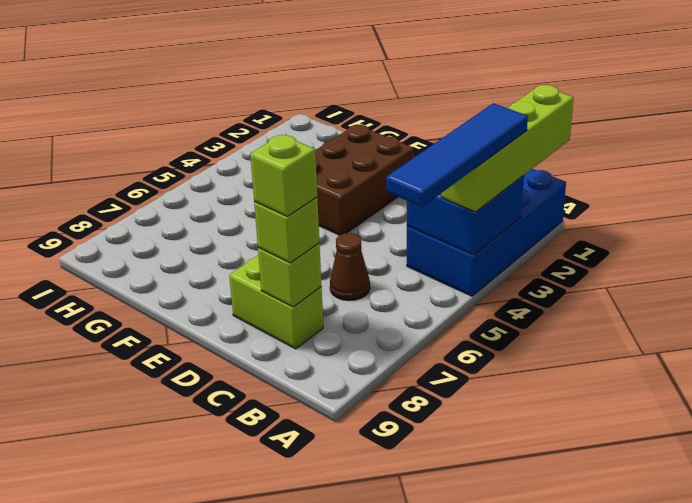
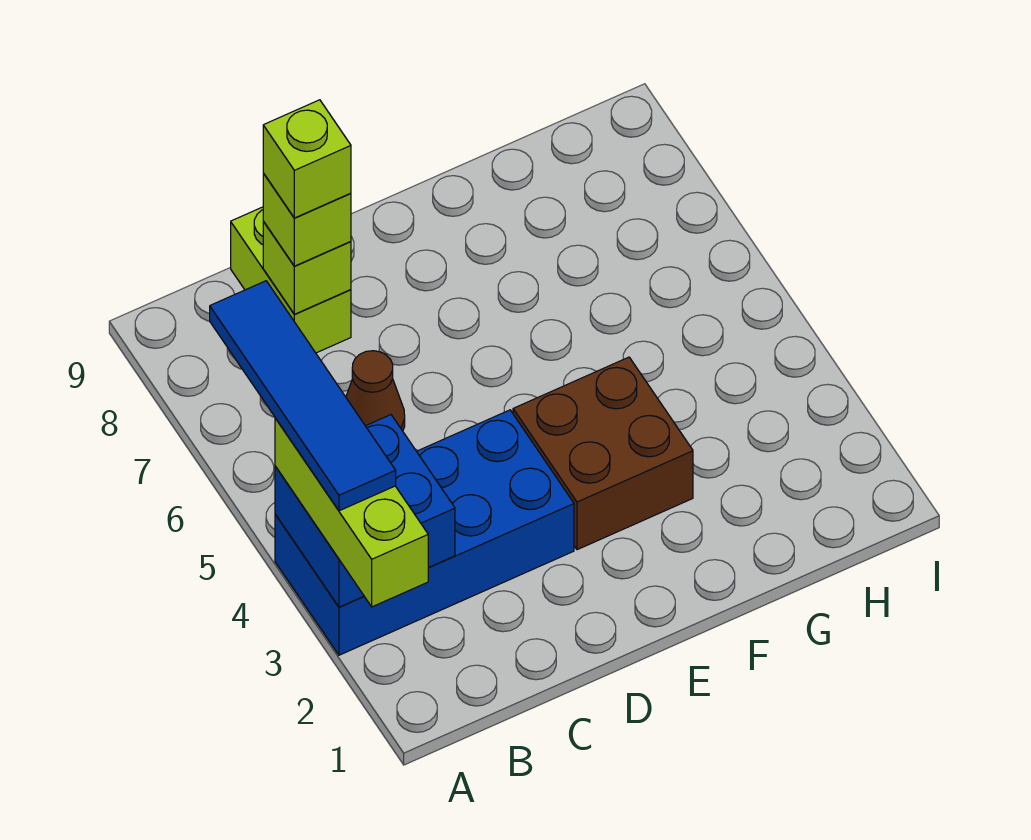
blue 2x4 brick [407,169,566,296] -> blue 2x4 brick turned to [275,410,574,655]
lime 1x4 brick [441,85,574,212] -> lime 1x3 brick [275,418,428,607]
lime 1x2 brick [229,255,323,349] -> lime 1x2 brick turned to [231,207,351,353]
brown 2x3 brick [315,125,414,235] -> brown 2x2 brick [513,357,693,550]

